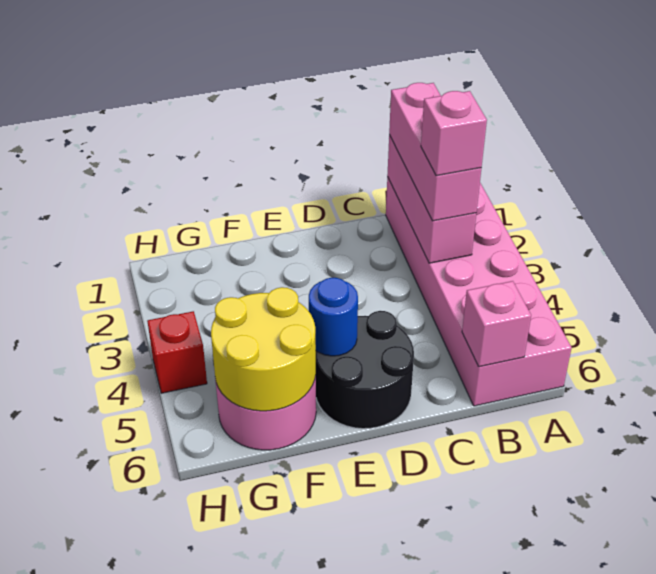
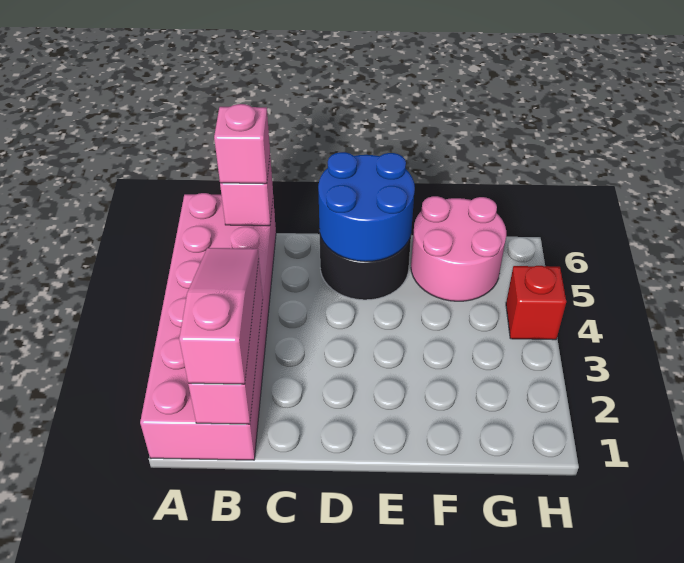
pink 1x3 brick [389,83,481,221] -> pink 1x3 slope [179,248,259,384]
pink 1x1 brick [421,91,487,176] -> pink 1x1 brick moved to [214,104,270,184]
blue 1x1 round brick [309,278,358,356] -> blue 2x2 round brick [318,152,415,262]
yellow 2x2 round brick [211,287,316,411] -> none

